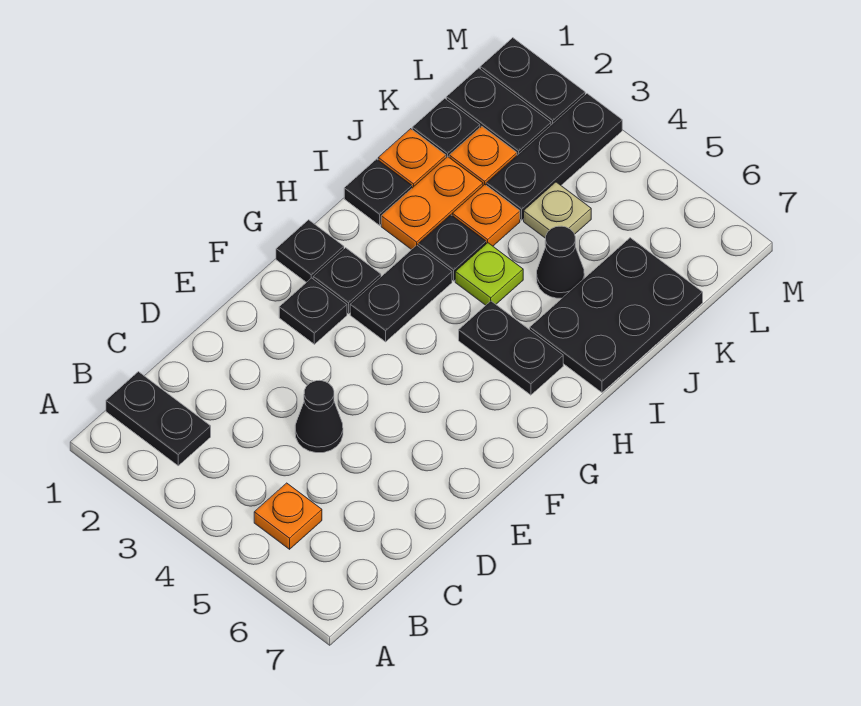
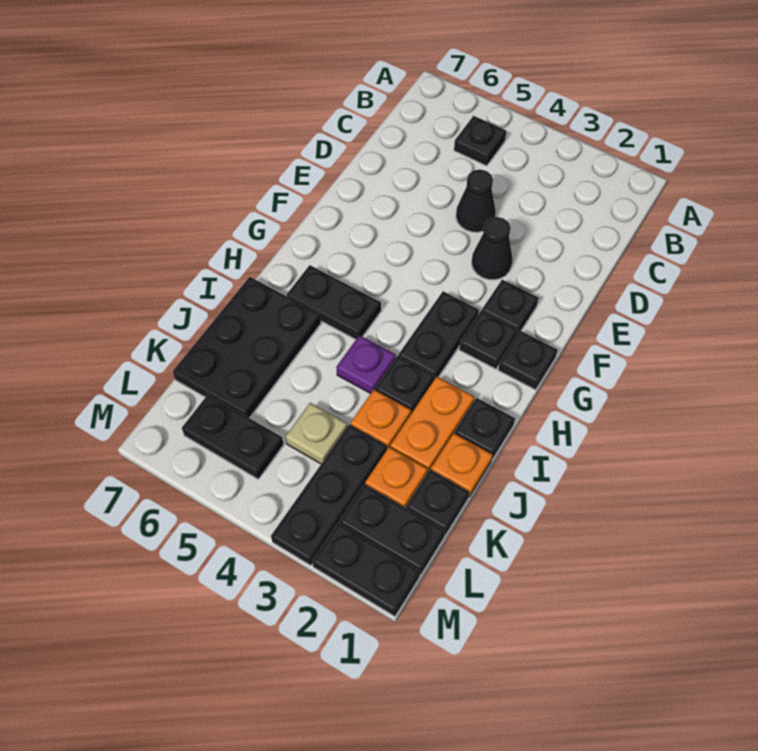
black 1x2 plate [106,372,211,466] -> black 1x2 plate moved to [182,395,284,479]
orange 1x1 plate [254,483,322,549] -> black 1x1 plate [454,116,506,166]
lime 1x1 plate [455,243,523,305] -> purple 1x1 plate [336,335,396,393]
black 1x1 cone [537,226,584,298] -> black 1x1 cone moved to [472,217,512,280]

